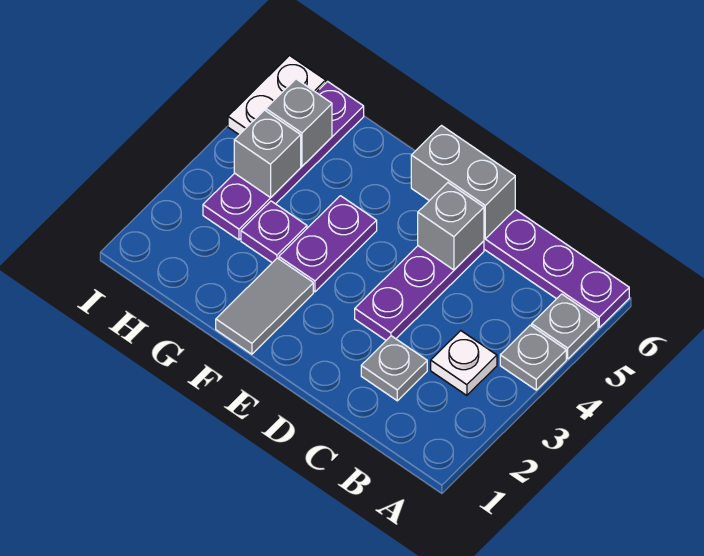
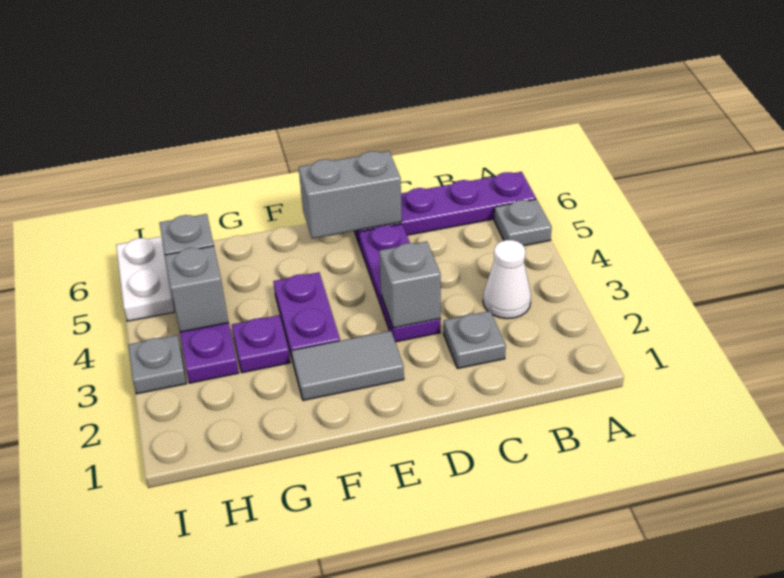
grey 1x1 plate [500,325,566,390] -> grey 1x1 plate moved to [128,335,187,394]
white 1x1 plate [431,331,497,395] -> white 1x1 cone [483,240,531,319]
grey 1x1 brick [418,183,484,270] -> grey 1x1 brick moved to [379,241,441,328]
grey 1x2 tile [216,258,313,354] -> grey 1x2 tile turned to [292,331,404,400]

